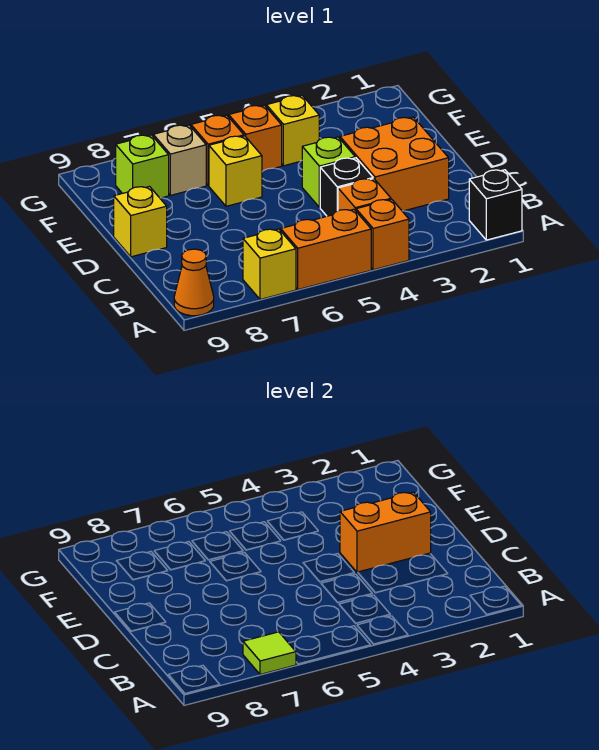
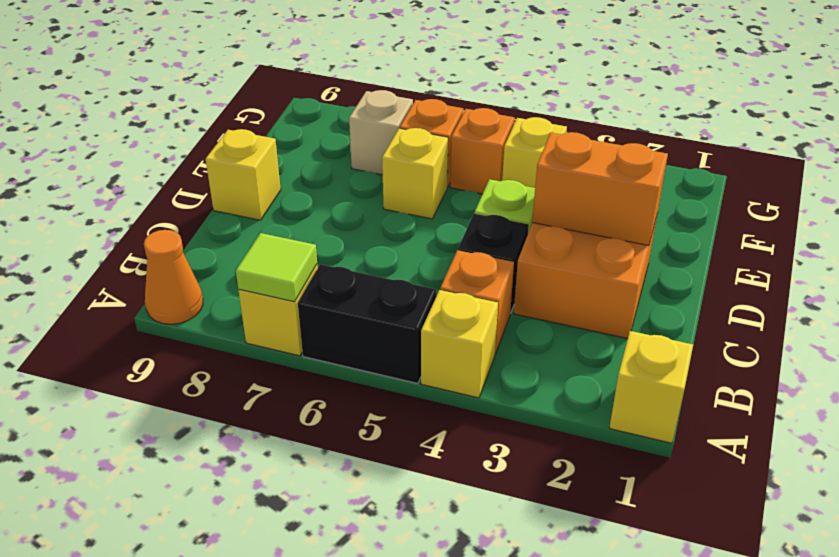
black 1x1 brick [469,170,522,240] -> yellow 1x1 brick [609,331,693,443]
orange 1x1 brick [356,199,409,270] -> yellow 1x1 brick [421,290,498,398]
orange 1x2 brick [281,209,371,289] -> black 1x2 brick [298,264,436,384]
lime 1x1 brick [116,135,169,198] -> none

